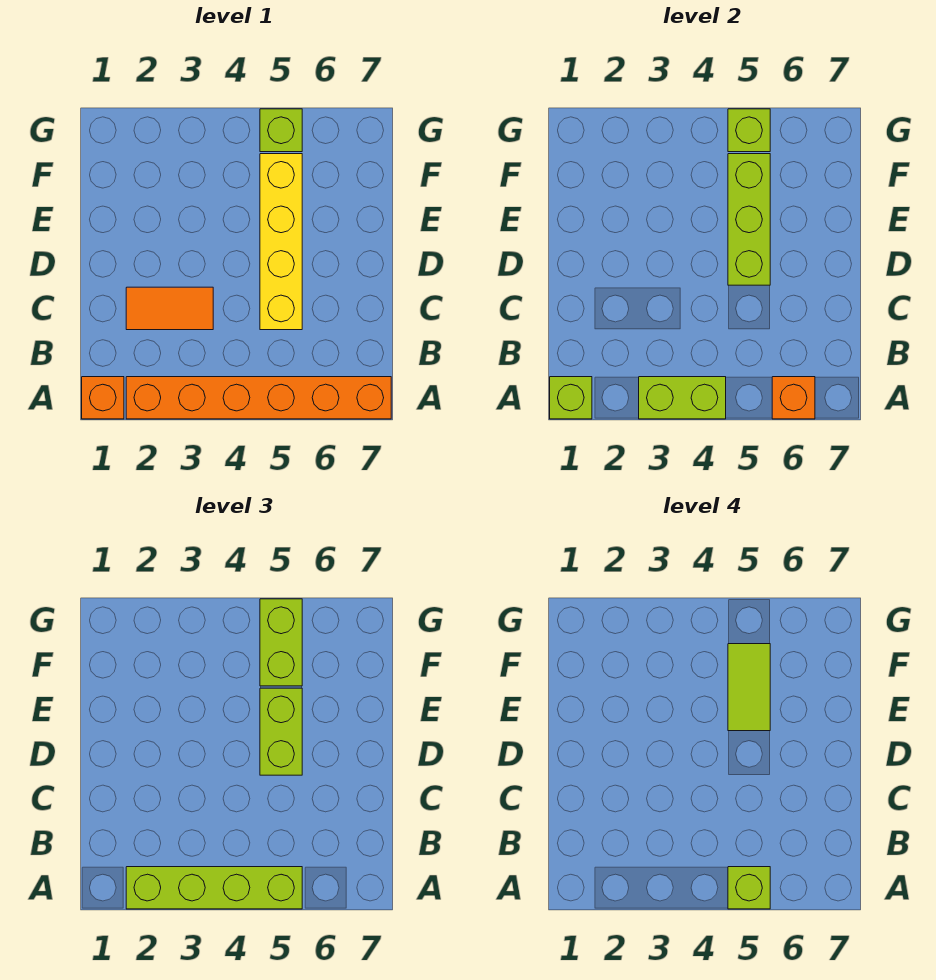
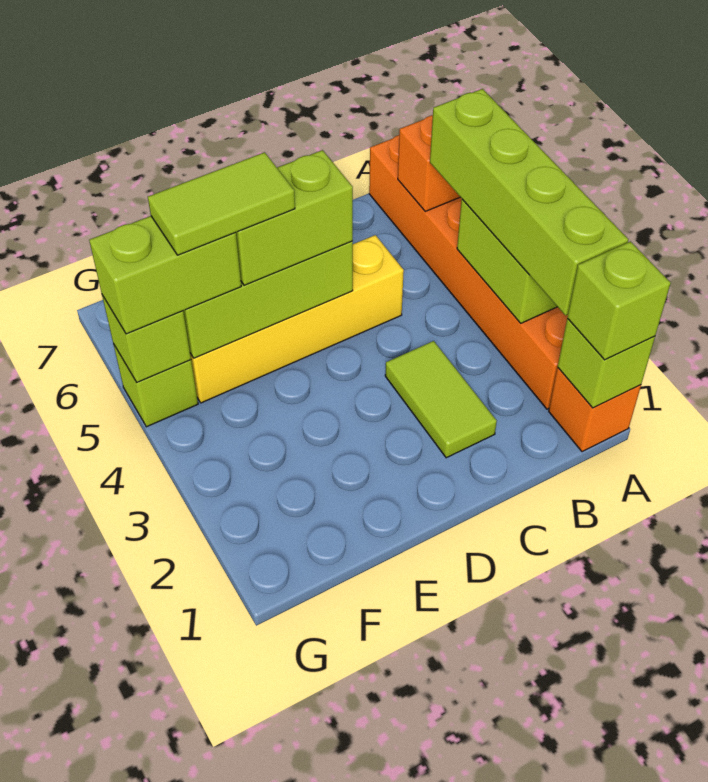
lime 1x1 brick [728,867,770,909] -> lime 1x1 brick moved to [567,241,671,360]
orange 1x2 tile [126,287,213,330] -> lime 1x2 tile [385,341,497,458]

